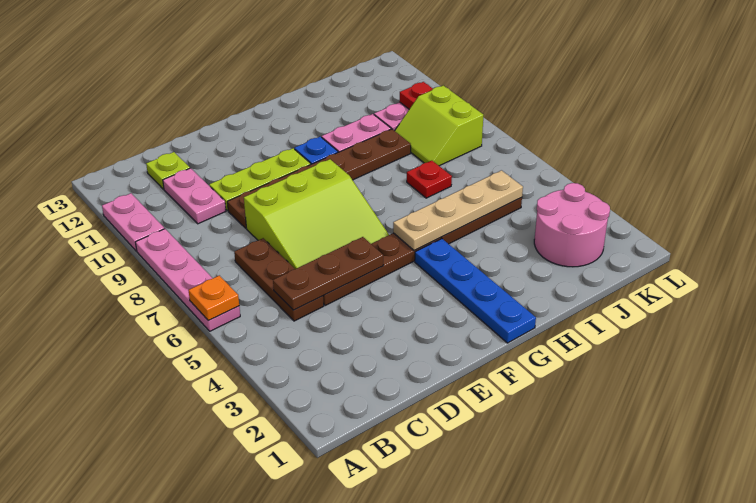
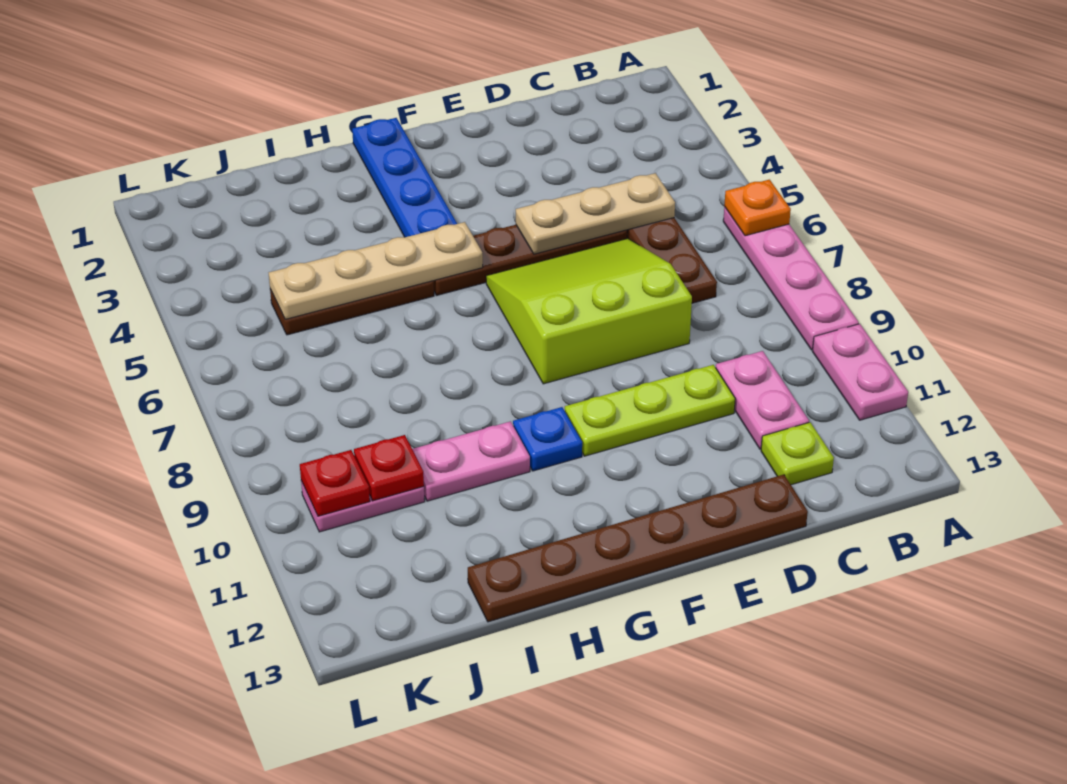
brown 1x3 plate [273,237,383,310] -> tan 1x3 plate [516,173,675,254]
brown 1x6 plate [227,129,411,228] -> brown 1x6 plate moved to [468,475,808,622]
red 1x1 plate [407,161,452,198] -> red 1x1 plate moved to [354,435,424,501]
pink 2x2 round brick [534,183,610,267] -> none
lime 2x2 slope [395,85,483,166] -> none

